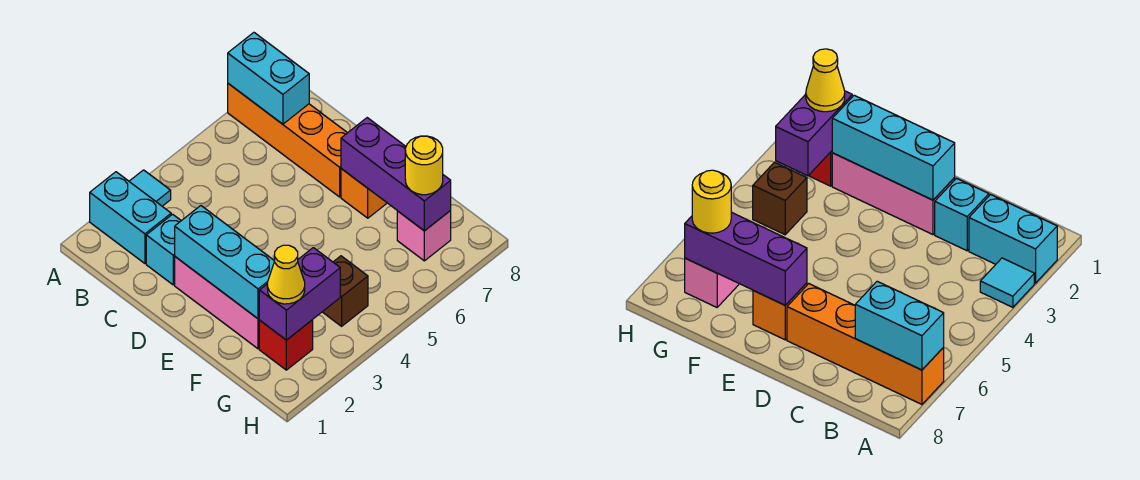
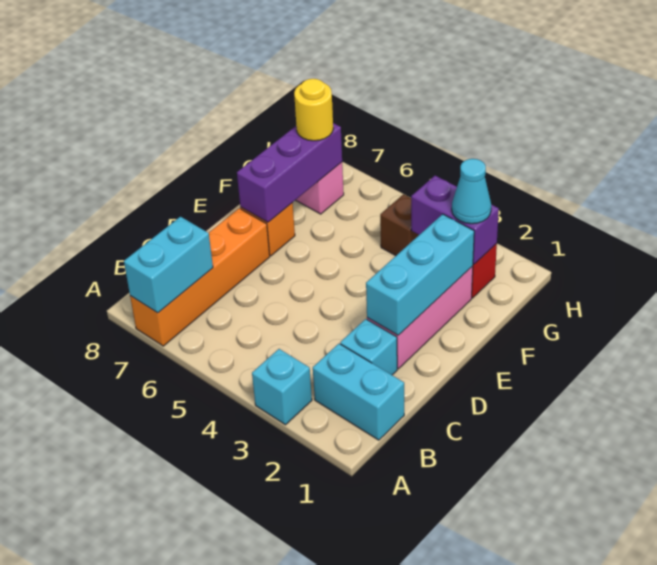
cyan 1x2 brick [90,172,171,263] -> cyan 1x2 brick turned to [313,344,404,440]
cyan 1x1 tile [129,170,171,206] -> cyan 1x1 brick [252,349,312,425]
yellow 1x1 cone [267,245,305,304] -> cyan 1x1 cone [452,159,491,224]

